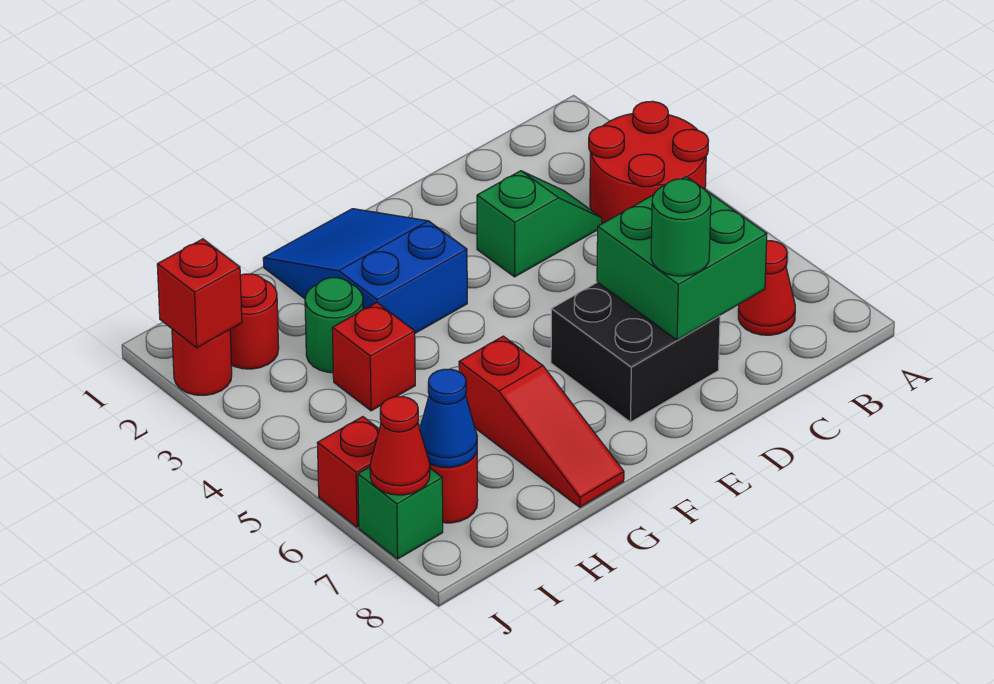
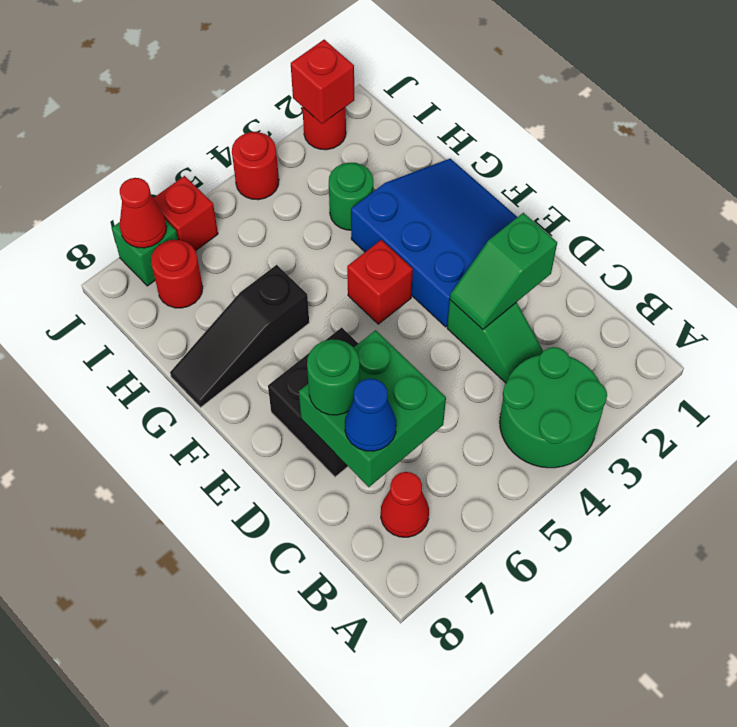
red 2x2 round brick [589,101,708,224] -> green 2x2 round brick [500,347,607,468]
none -> green 1x2 slope [450,213,557,329]
blue 2x3 slope [263,209,467,333] -> blue 3x3 slope [351,159,517,327]
red 1x3 slope [459,336,624,507] -> black 1x3 slope [170,265,309,408]
red 1x1 brick [332,303,415,411] -> red 1x1 brick moved to [347,240,413,324]
red 1x1 round brick [230,274,279,369] -> red 1x1 round brick moved to [232,132,279,200]
blue 1x1 cone [420,369,477,467] -> blue 1x1 cone moved to [345,379,396,451]

